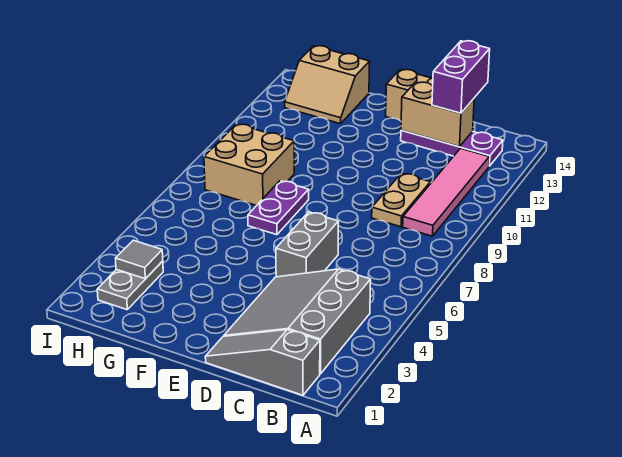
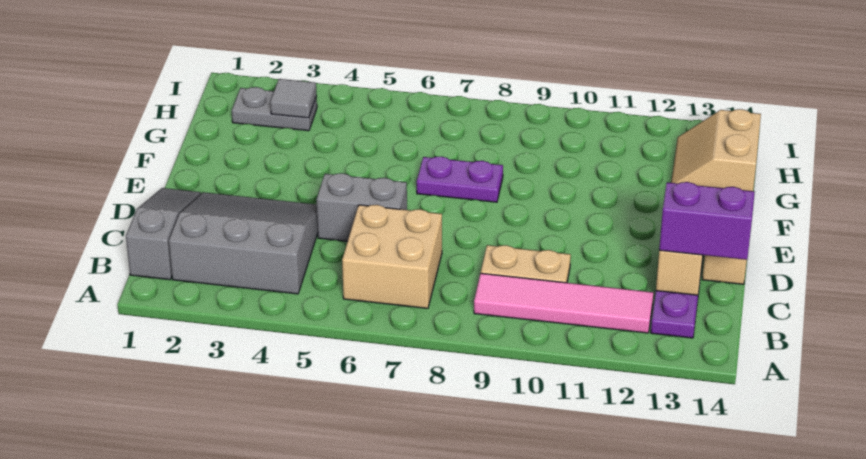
tan 2x2 brick [204,124,294,206] -> tan 2x2 brick moved to [342,205,442,308]

